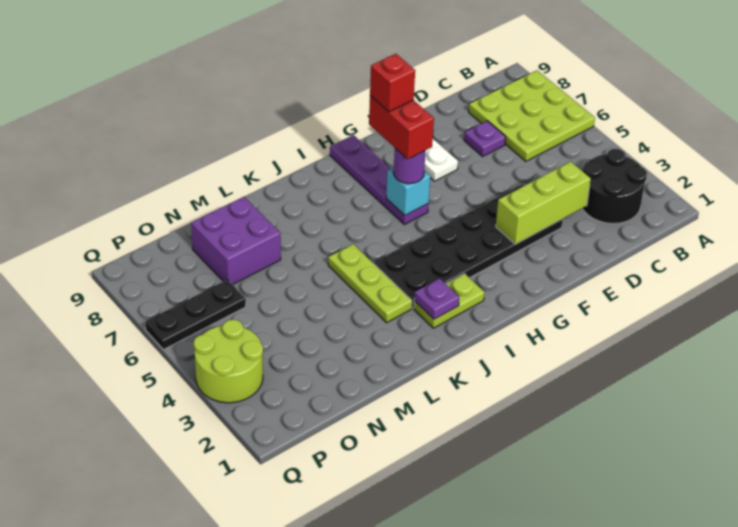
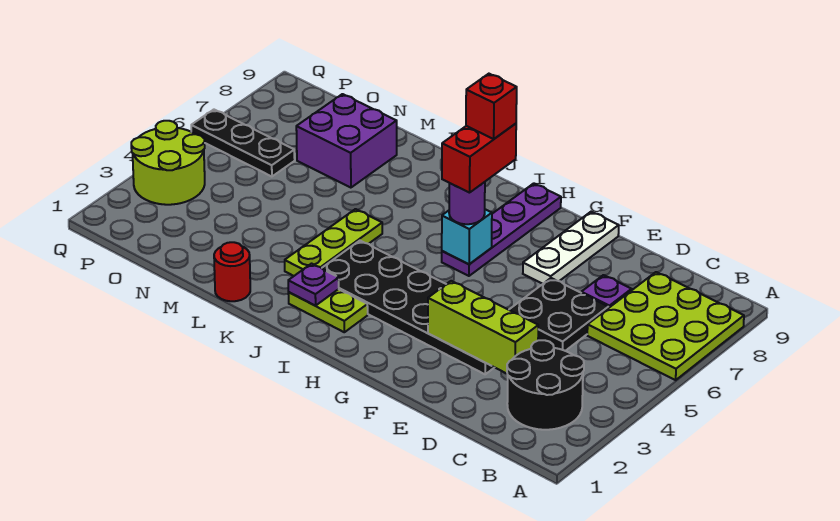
none -> black 2x2 plate [509,278,608,351]
none -> red 1x1 round brick [214,242,250,301]

